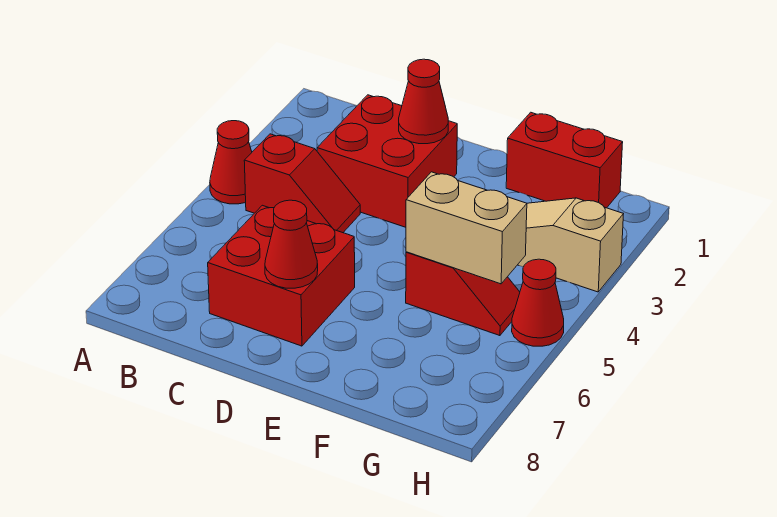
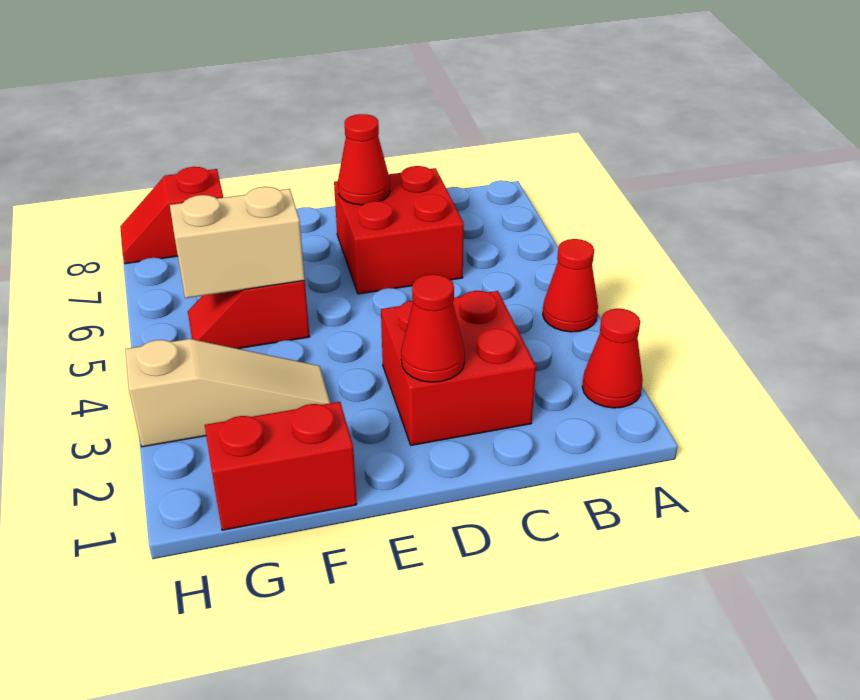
red 1x2 slope [244,134,360,233] -> red 1x2 slope moved to [120,167,223,264]
red 1x1 cone [512,259,564,346] -> red 1x1 cone moved to [582,309,643,408]

